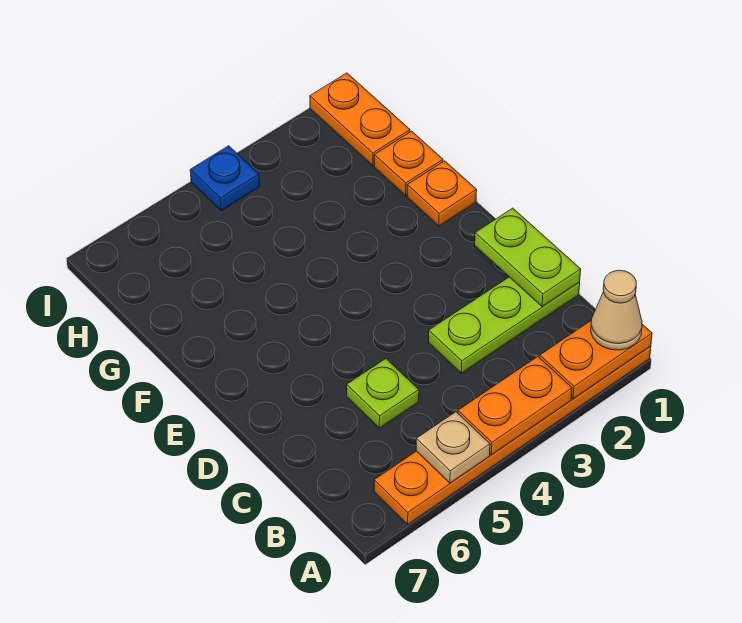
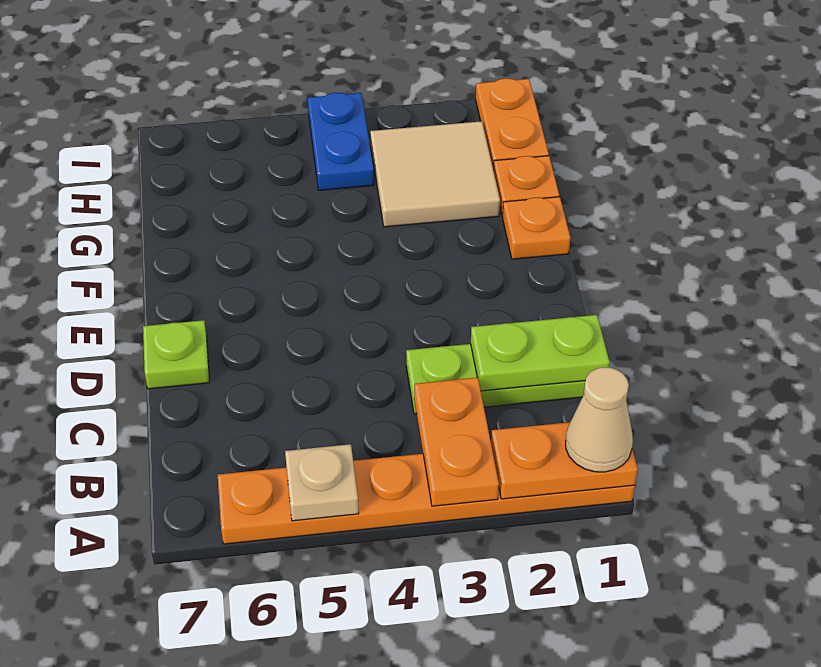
orange 1x2 plate [458,357,572,455] -> orange 1x2 plate turned to [414,377,499,506]
lime 1x2 plate [475,208,581,307] -> lime 1x2 plate turned to [471,315,610,391]
lime 1x1 plate [347,359,419,428] -> lime 1x1 plate moved to [143,320,210,389]
none -> tan 2x2 tile [370,121,500,227]
blue 1x1 plate [190,146,260,211] -> blue 1x2 plate [308,93,374,190]

